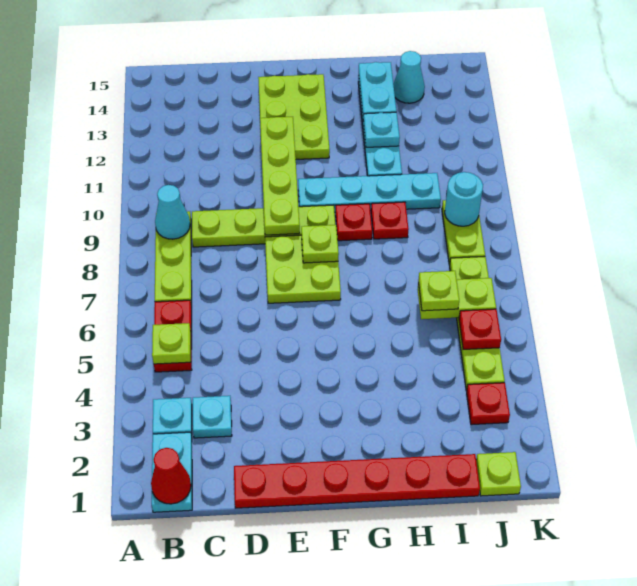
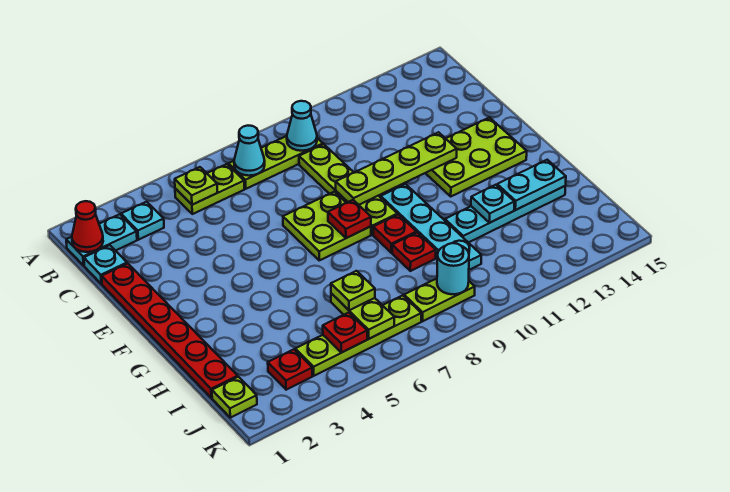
red 1x2 plate [154,300,192,372] -> lime 1x2 plate [175,164,244,214]
cyan 1x1 plate [193,396,232,438] -> cyan 1x1 plate moved to [84,245,127,284]
lime 1x1 plate [301,225,339,263] -> red 1x1 plate [328,200,371,238]
cyan 1x1 cone [393,51,425,103] -> cyan 1x1 cone moved to [234,126,265,176]

